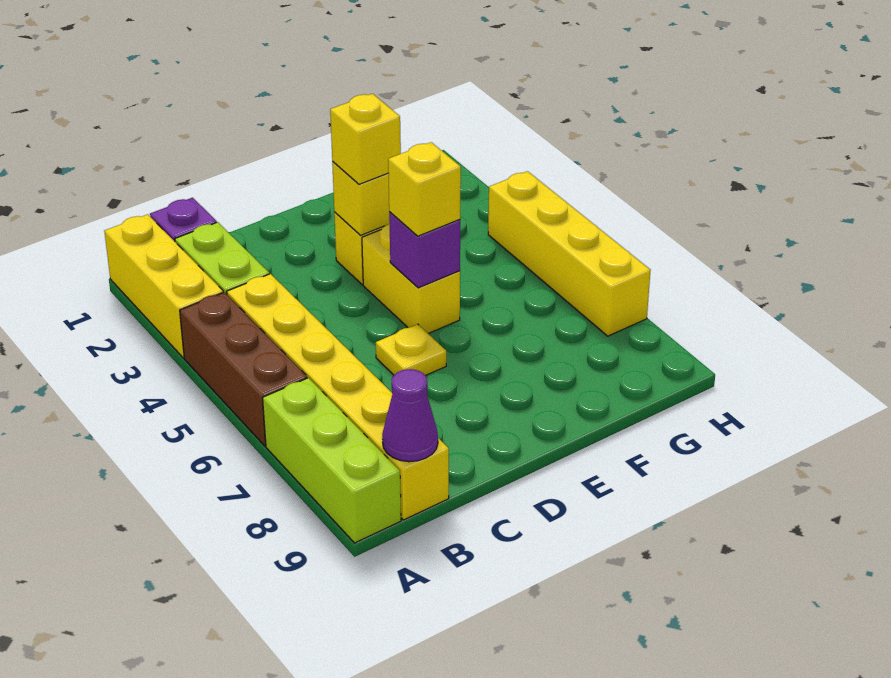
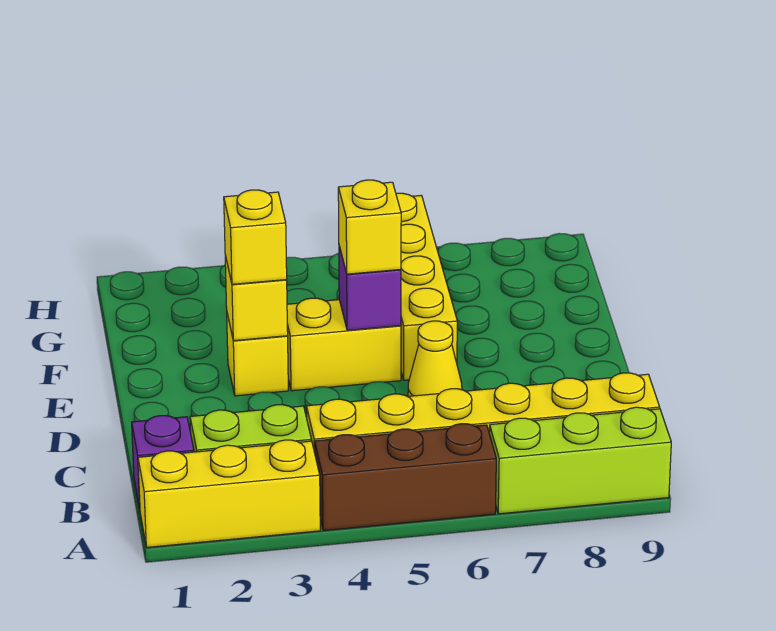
purple 1x1 cone [382,369,438,462] -> none
yellow 1x1 plate [376,324,446,376] -> yellow 1x1 cone [408,321,462,396]
yellow 1x4 brick [488,171,651,336] -> yellow 1x4 brick turned to [396,193,457,380]

